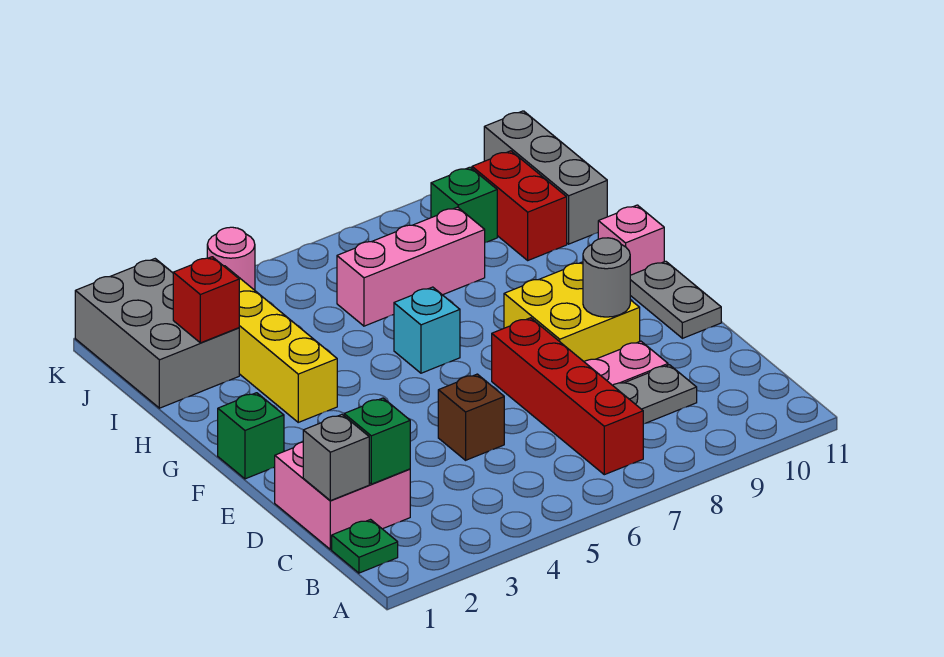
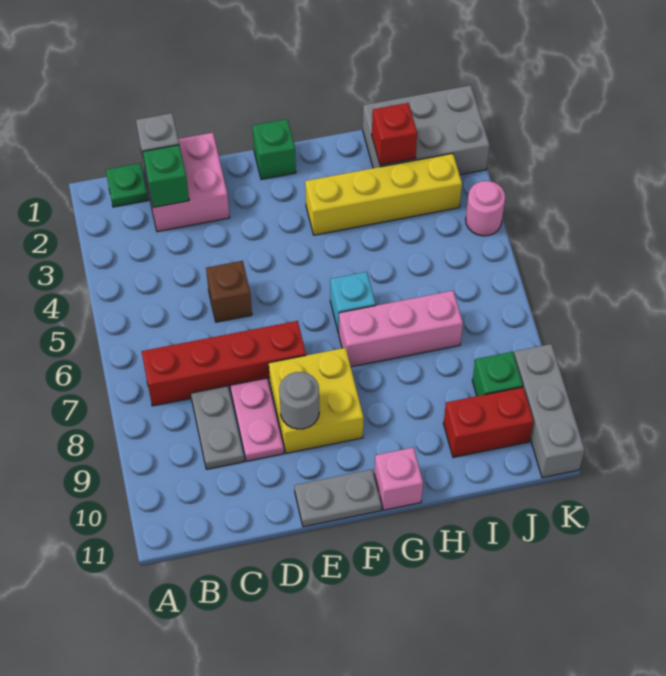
pink 1x3 brick [337,207,485,326] -> pink 1x3 brick turned to [339,291,463,367]
grey 1x3 brick [484,111,607,244] -> grey 1x3 brick turned to [514,344,585,478]

